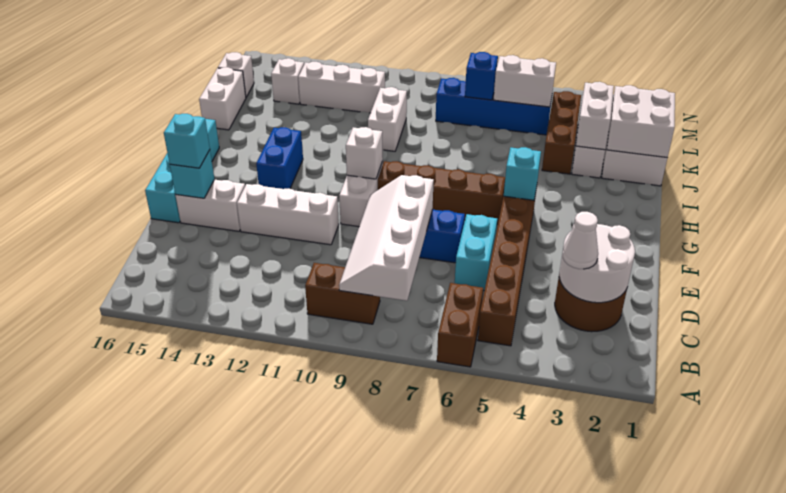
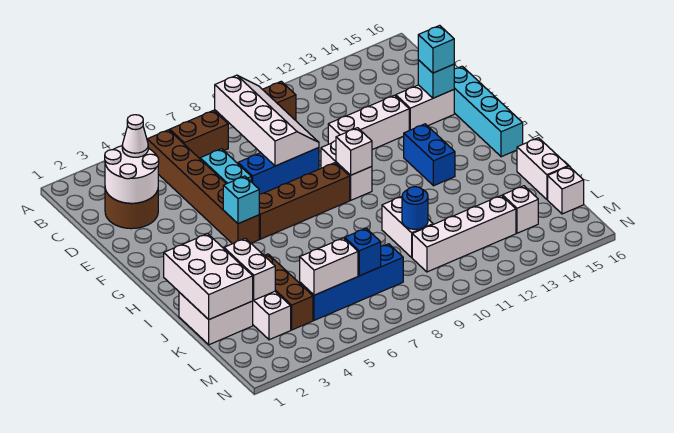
brown 1x2 brick [437,283,483,367] -> brown 1x2 brick turned to [170,110,228,159]
white 2x2 brick [607,85,675,158] -> white 2x3 brick [164,234,253,319]
none -> blue 1x1 round brick [402,187,428,229]
white 1x3 brick [298,62,385,113] -> white 1x4 brick [412,195,516,272]

